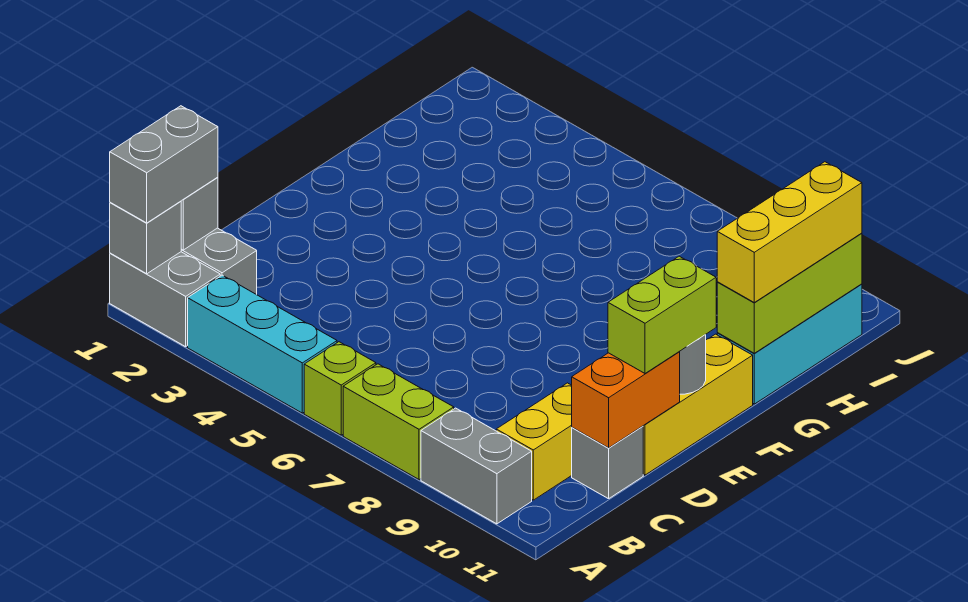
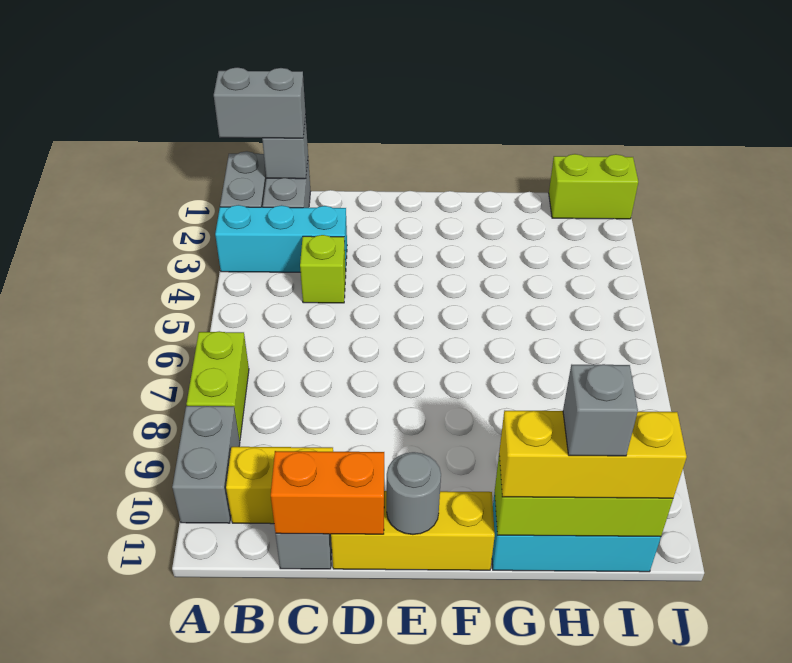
grey 1x1 brick [110,201,181,274] -> grey 1x1 brick moved to [563,364,638,456]
cyan 1x3 brick [188,275,337,413] -> cyan 1x3 brick turned to [215,205,347,272]
lime 1x1 brick [304,342,376,435] -> lime 1x1 brick moved to [300,235,346,303]
lime 1x2 brick [608,256,716,373] -> lime 1x2 brick moved to [549,154,638,219]

